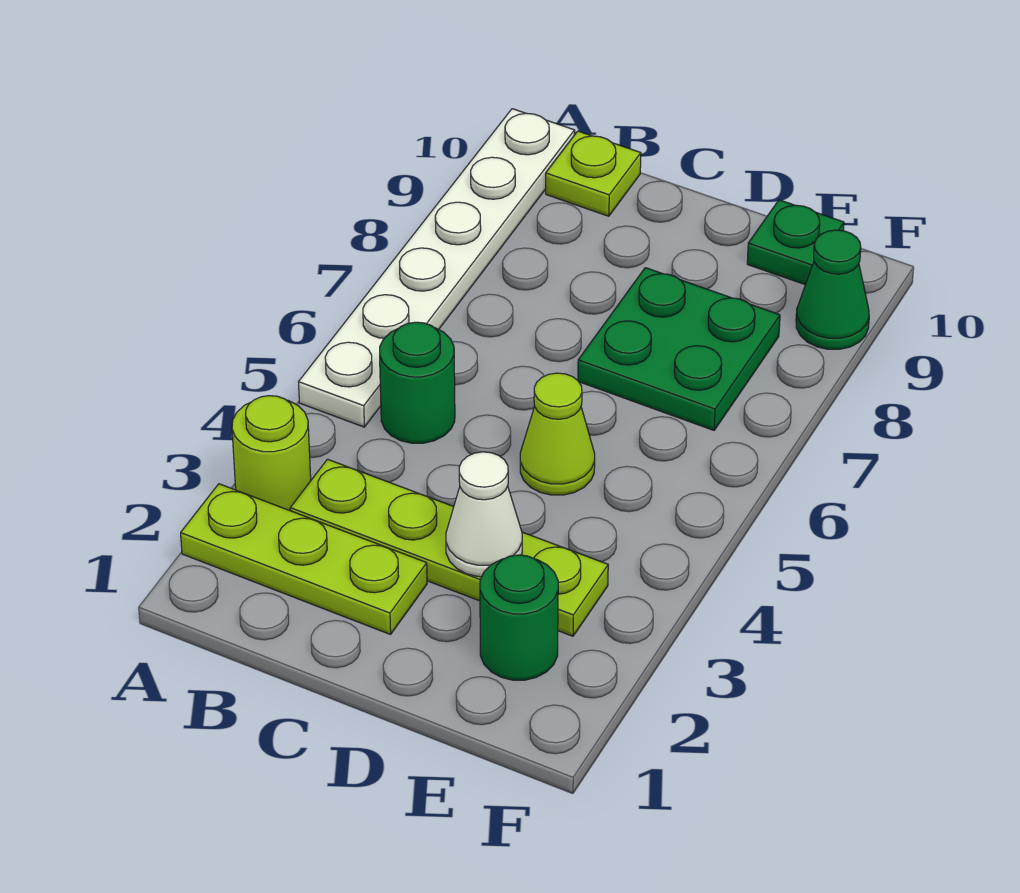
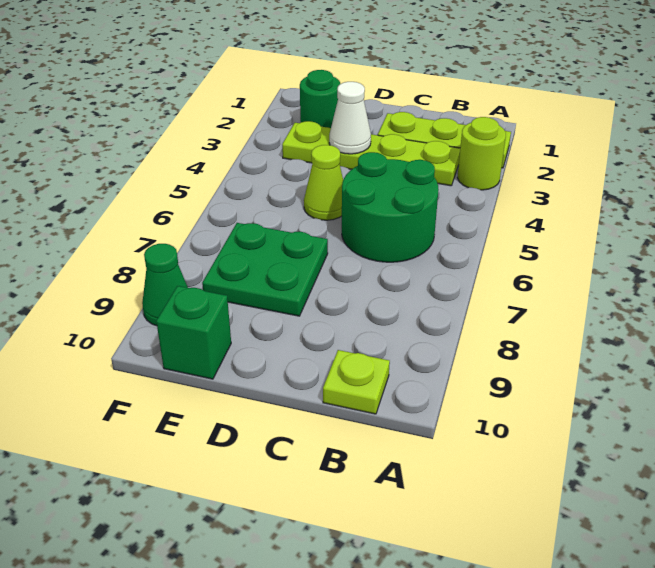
white 1x6 plate [299,109,575,427] -> none
green 1x1 round brick [380,322,455,443] -> green 2x2 round brick [342,152,439,262]
green 1x1 plate [747,200,844,285] -> green 1x1 brick [156,286,231,379]

